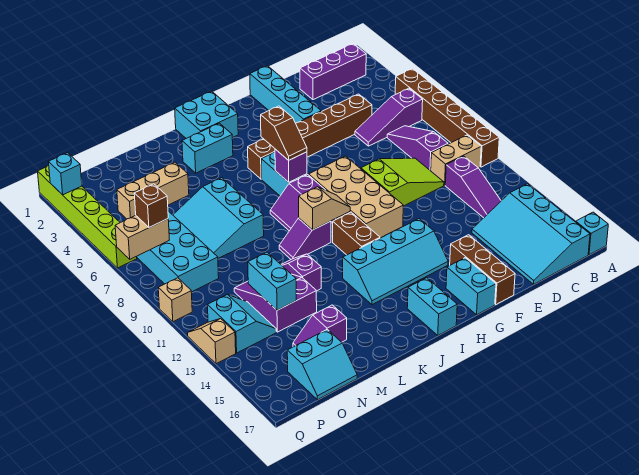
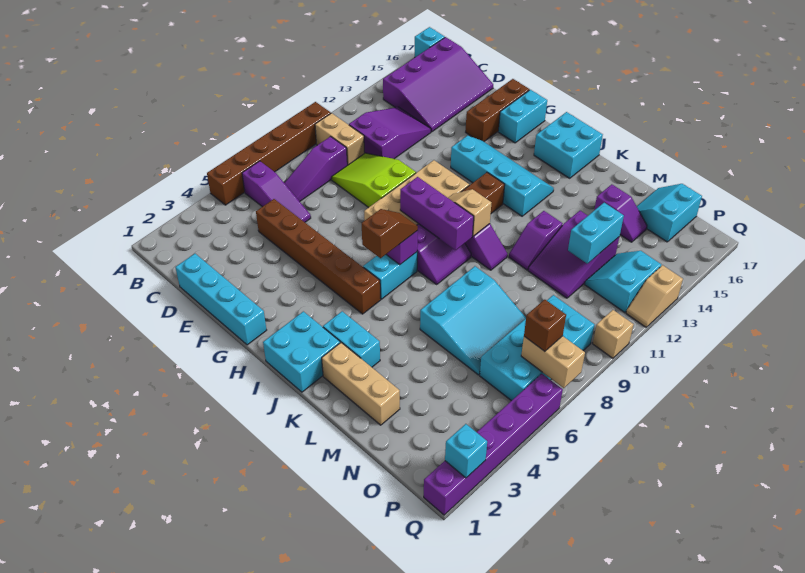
purple 1x3 brick [300,44,366,100] -> purple 1x3 brick moved to [400,177,474,250]
cyan 3x4 slope [472,184,590,284] -> purple 3x4 slope [383,37,493,132]
purple 1x3 slope [445,156,501,218] -> purple 2x3 slope [349,107,431,159]
cyan 1x4 brick [250,66,321,123] -> cyan 1x4 brick turned to [175,254,266,345]
cyan 1x2 brick [407,278,457,335] -> cyan 2x2 brick [534,112,603,178]
tan 1x3 brick [117,162,189,219] -> tan 1x3 brick moved to [322,343,400,425]
cyan 2x2 slope [287,329,357,400] -> cyan 2x2 slope turned to [637,184,702,242]
lime 1x6 brick [38,165,137,268] -> purple 1x6 brick [424,374,563,515]

